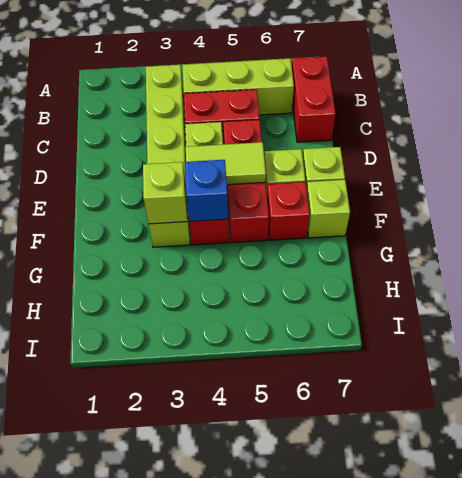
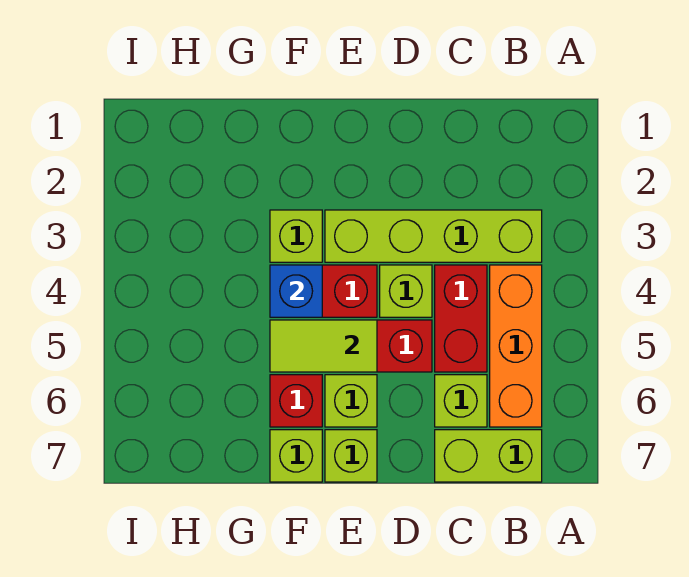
lime 1x3 brick [183,59,294,115] -> orange 1x3 brick [490,265,542,427]
red 1x2 brick [292,56,336,142] -> lime 1x2 brick [435,430,542,482]
lime 1x2 tile [186,142,266,185] -> lime 1x2 tile turned to [270,320,377,372]
lime 1x1 brick [143,162,187,224] -> lime 1x1 brick moved to [435,375,487,427]

